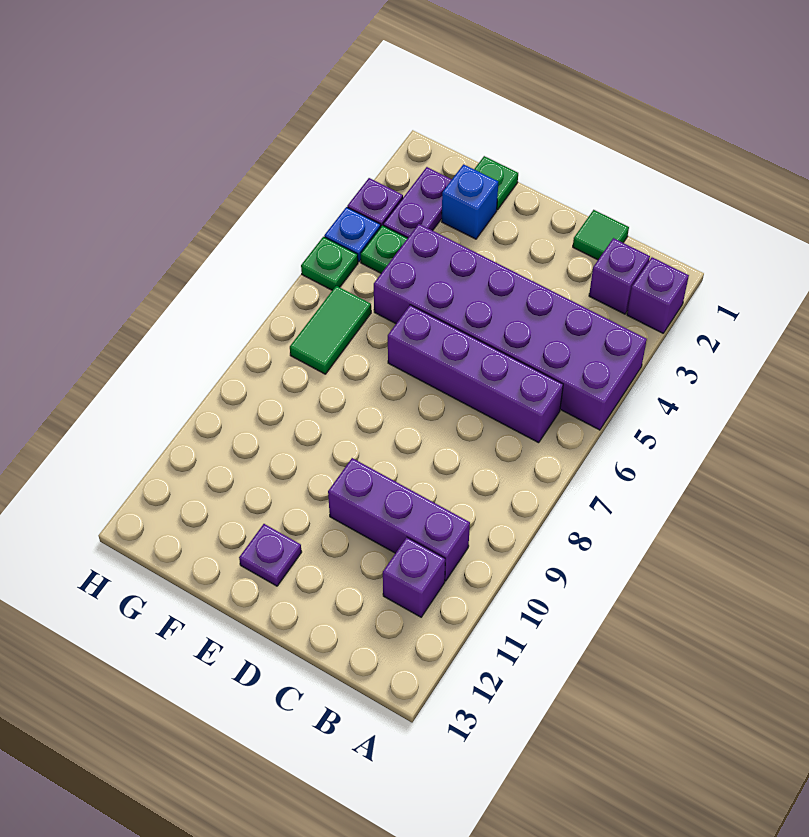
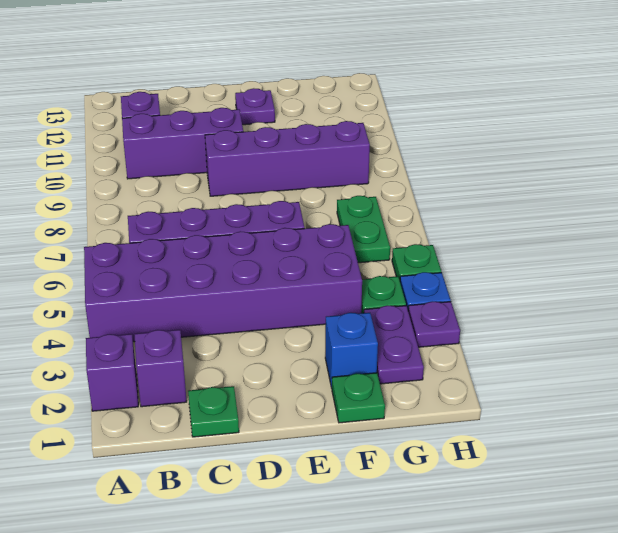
green 1x1 tile [573,210,629,260] -> green 1x1 plate [188,386,239,437]
none -> purple 1x4 brick [205,121,370,196]
green 1x2 tile [290,286,371,374] -> green 1x2 plate [337,196,390,263]

